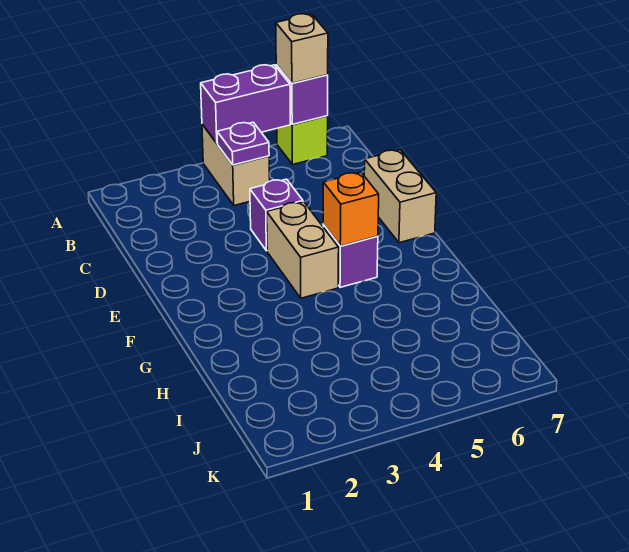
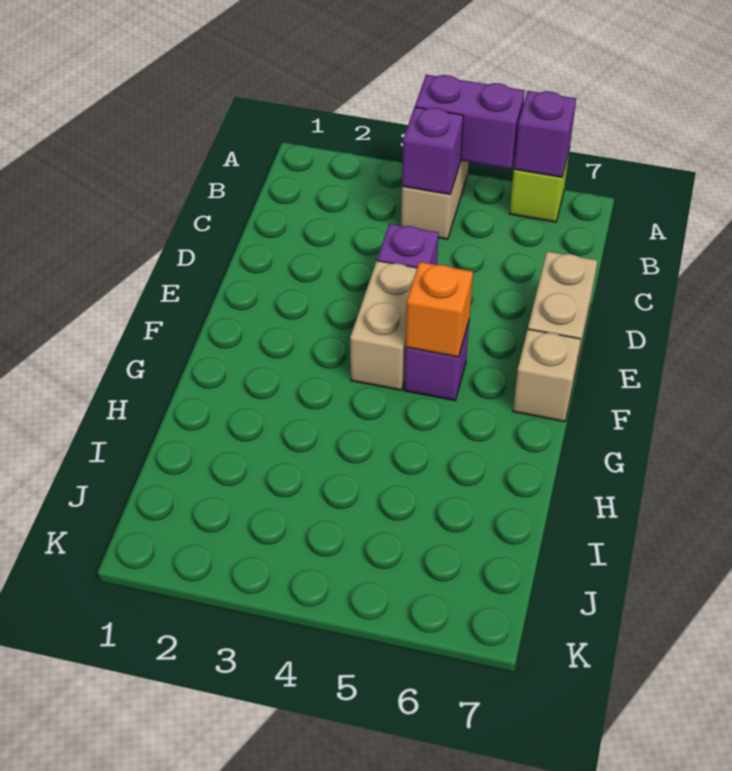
tan 1x1 brick [276,14,328,83] -> tan 1x1 brick moved to [513,329,581,422]
purple 1x1 plate [217,122,269,165] -> purple 1x1 brick [402,107,463,194]

